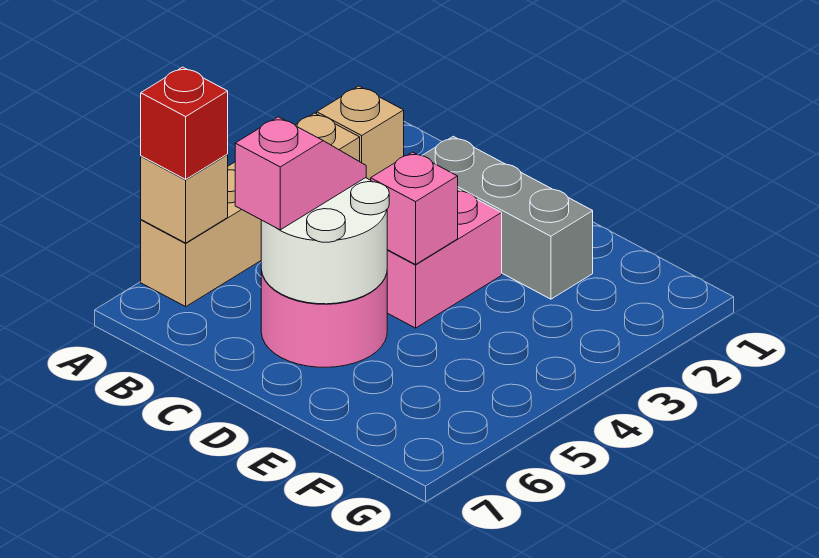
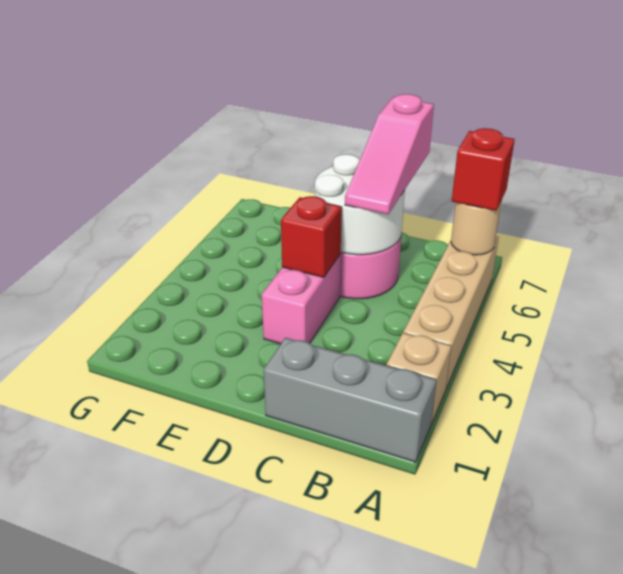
tan 1x1 brick [141,155,228,243] -> tan 1x1 round brick [451,203,501,255]
grey 1x3 brick [422,136,593,299] -> grey 1x3 brick moved to [264,338,437,462]
pink 1x2 slope [235,117,366,230] -> pink 1x3 slope [345,94,434,214]
pink 1x1 brick [371,152,458,264] -> red 1x1 brick [281,196,342,277]

